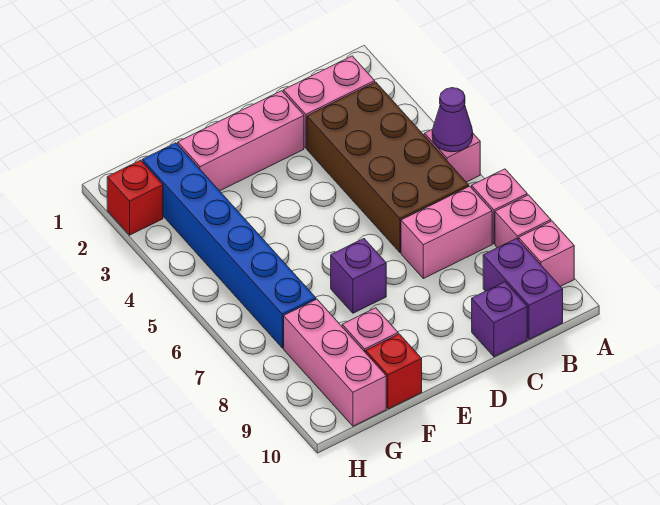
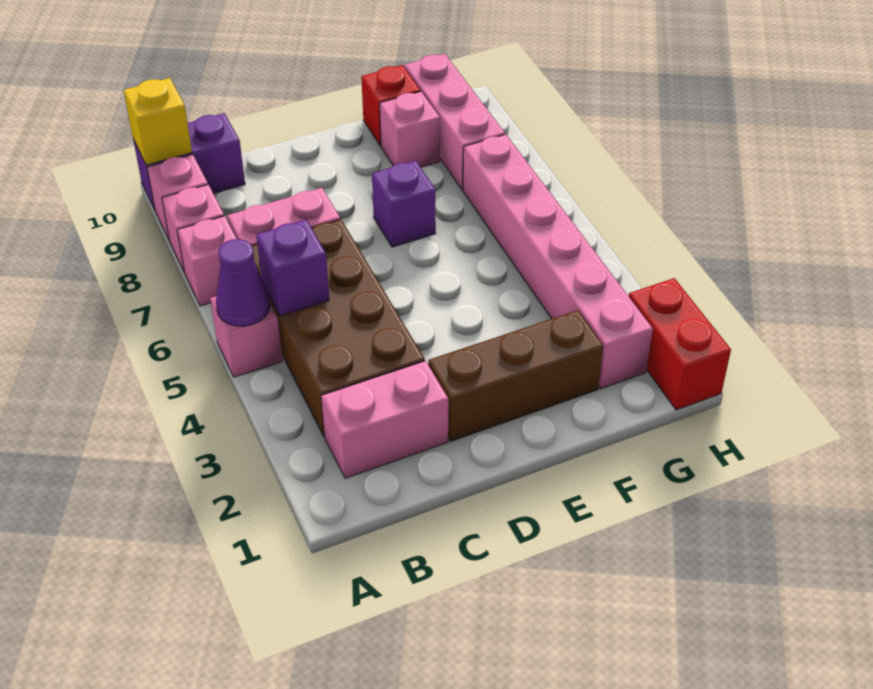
none -> yellow 1x1 brick [124,78,192,165]
purple 1x2 brick [483,238,563,339] -> purple 1x2 brick turned to [133,113,245,209]
purple 1x1 brick [472,282,527,357] -> purple 1x1 brick moved to [256,219,329,316]
pink 1x3 brick [178,91,304,191] -> brown 1x3 brick [428,310,603,441]
blue 1x6 brick [142,143,316,348] -> pink 1x6 brick [463,134,653,389]
red 1x1 brick [107,160,163,235] -> red 1x2 brick [629,278,731,410]

